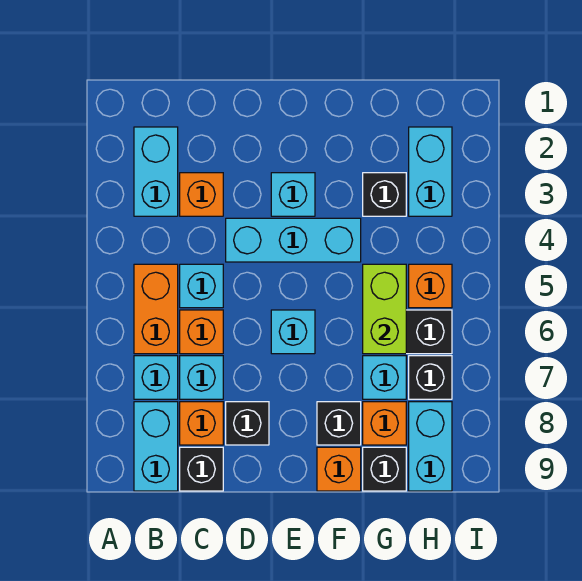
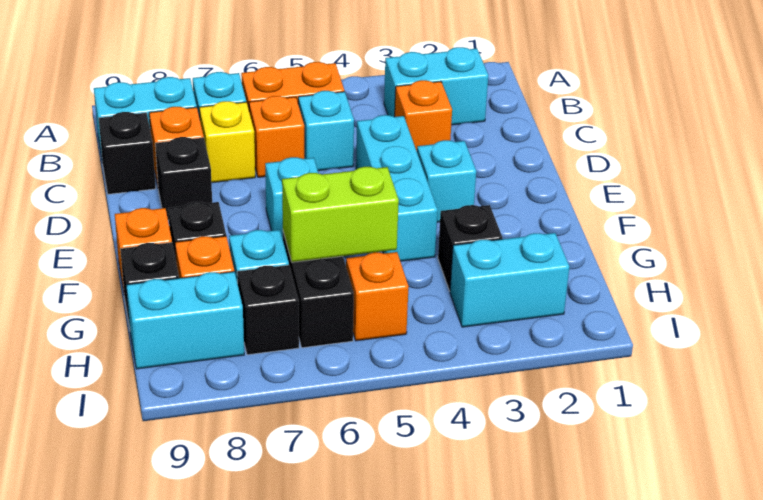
cyan 1x1 brick [180,356,223,399] -> yellow 1x1 brick [199,101,255,183]

